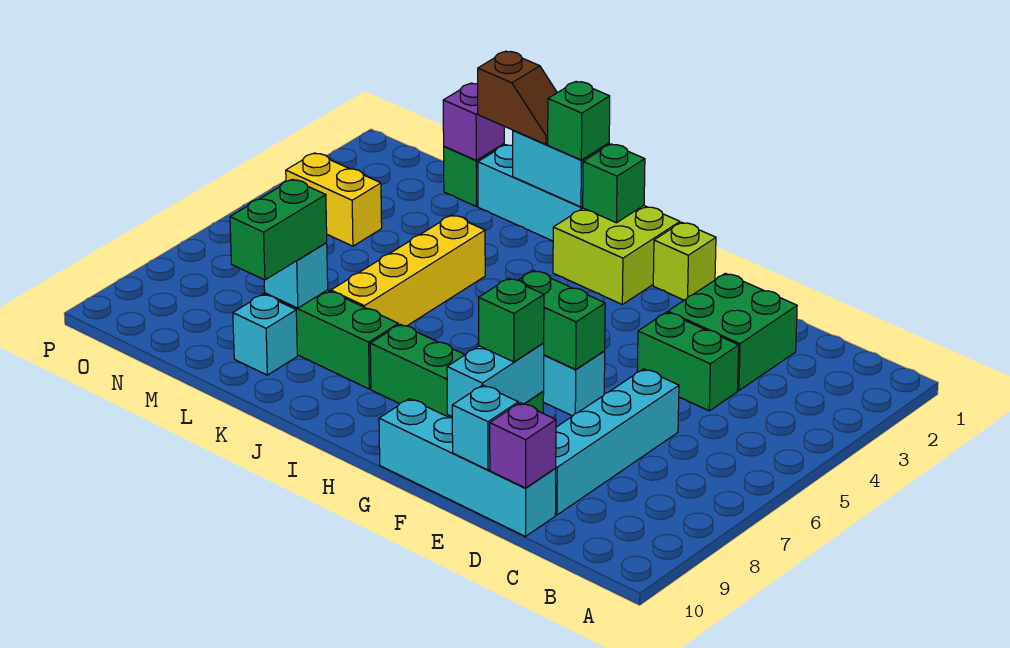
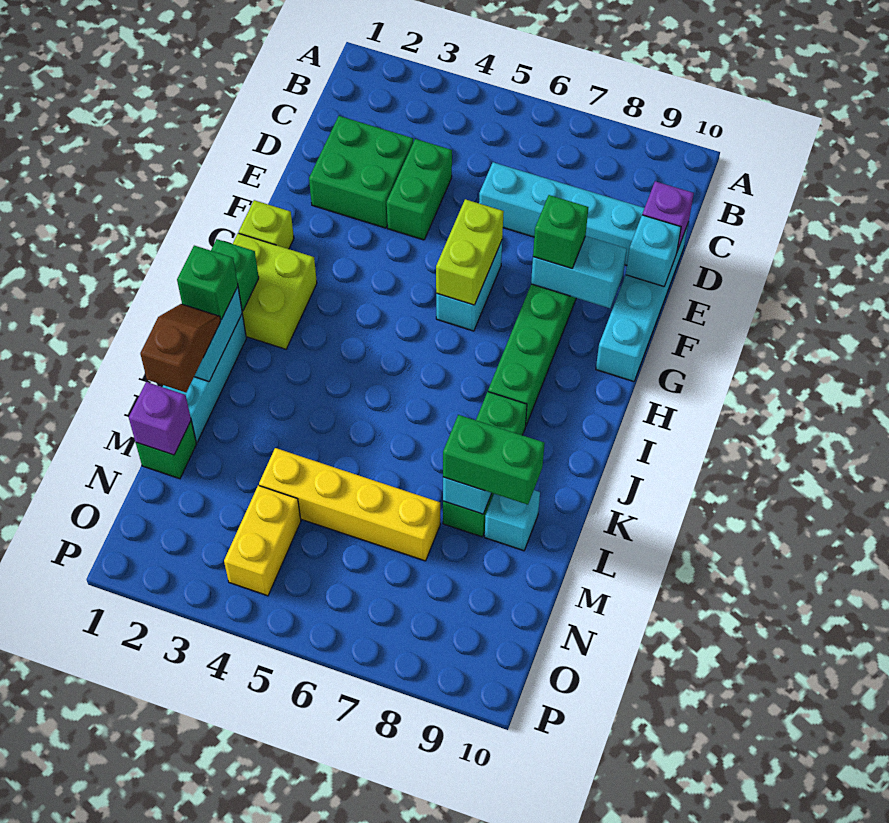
green 1x2 brick [518,270,605,369] -> lime 1x2 brick [436,199,504,305]
yellow 1x4 brick [331,215,485,326] -> yellow 1x4 brick moved to [259,448,440,561]

